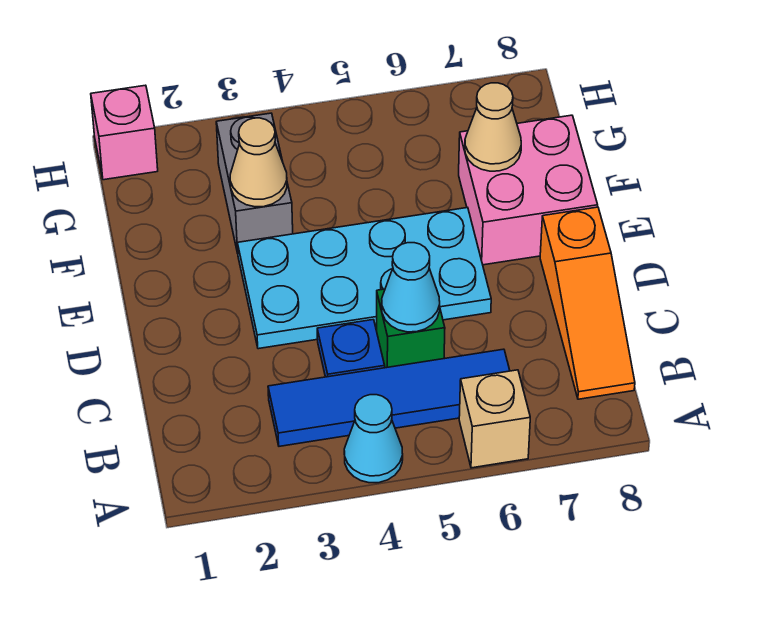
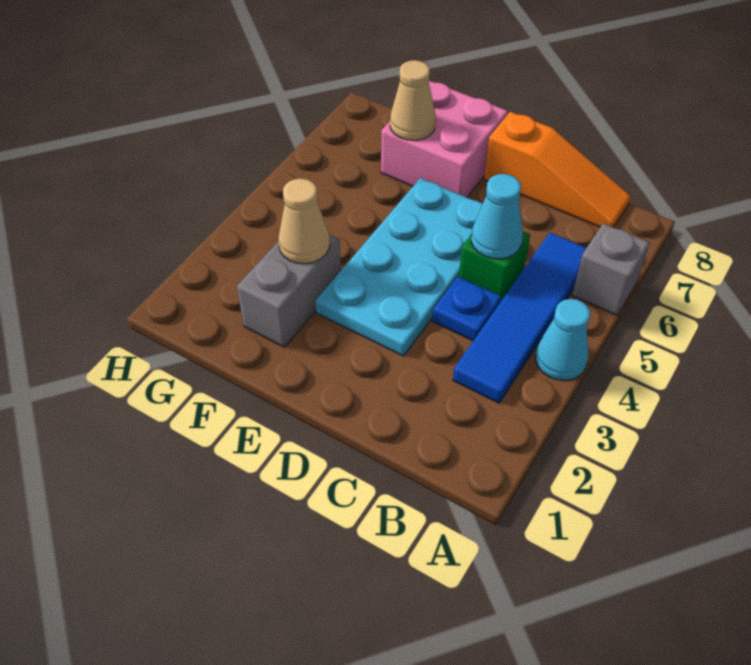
tan 1x1 brick [459,370,530,468] -> grey 1x1 brick [572,223,650,315]
grey 1x2 brick [216,113,293,253] -> grey 1x2 brick turned to [237,235,341,347]
pink 1x1 brick [91,85,158,180] -> none

